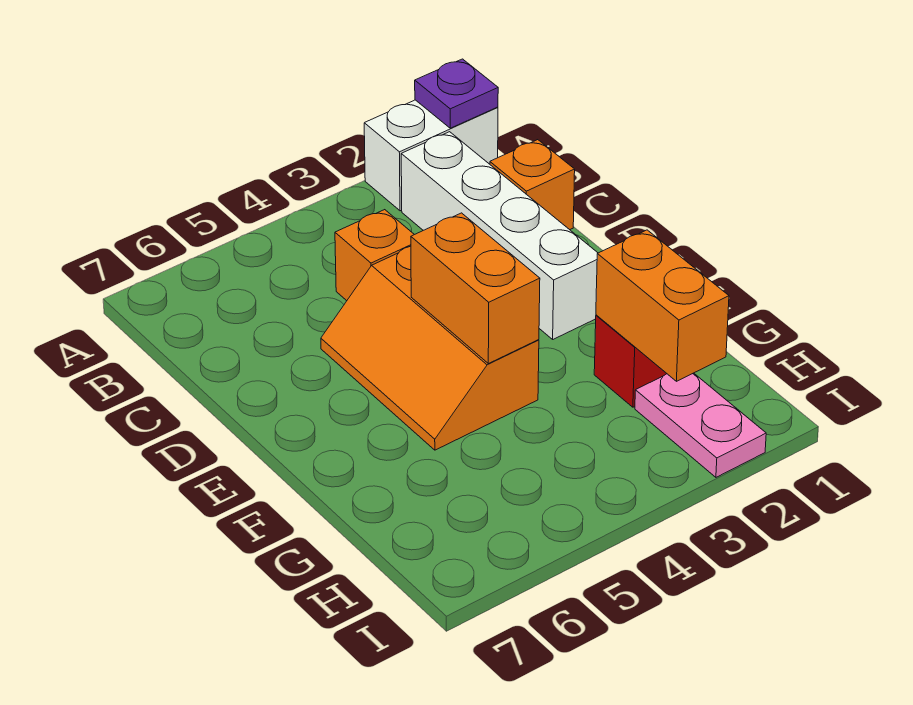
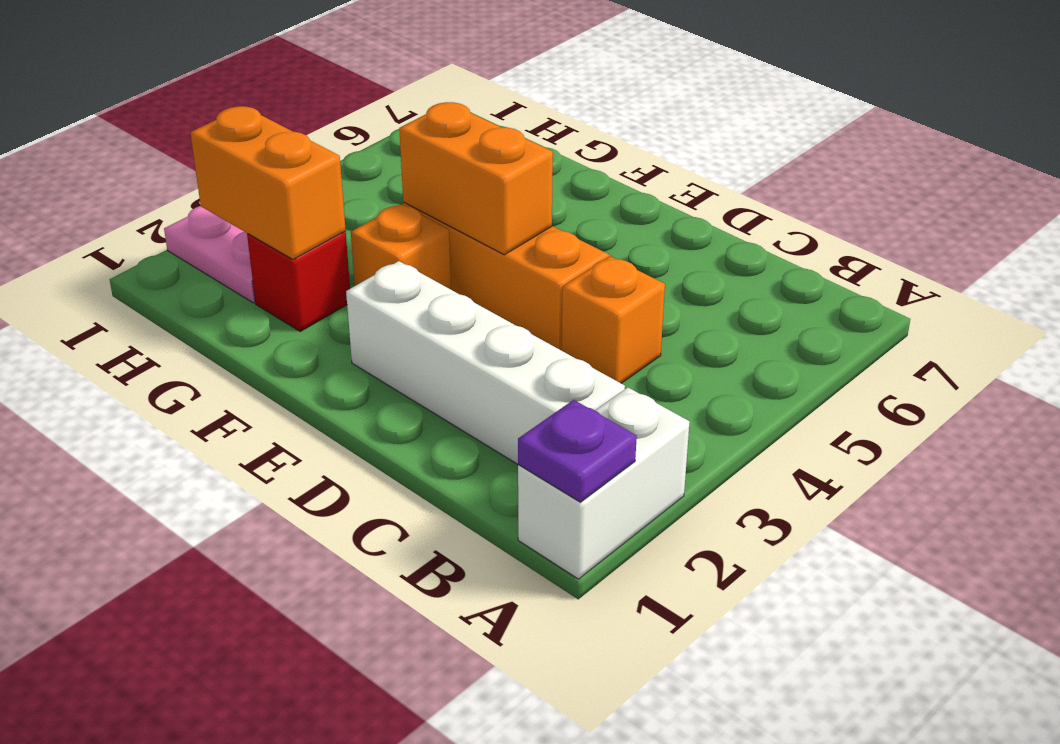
orange 1x1 brick [490,140,575,230] -> orange 1x1 brick moved to [351,204,451,289]

